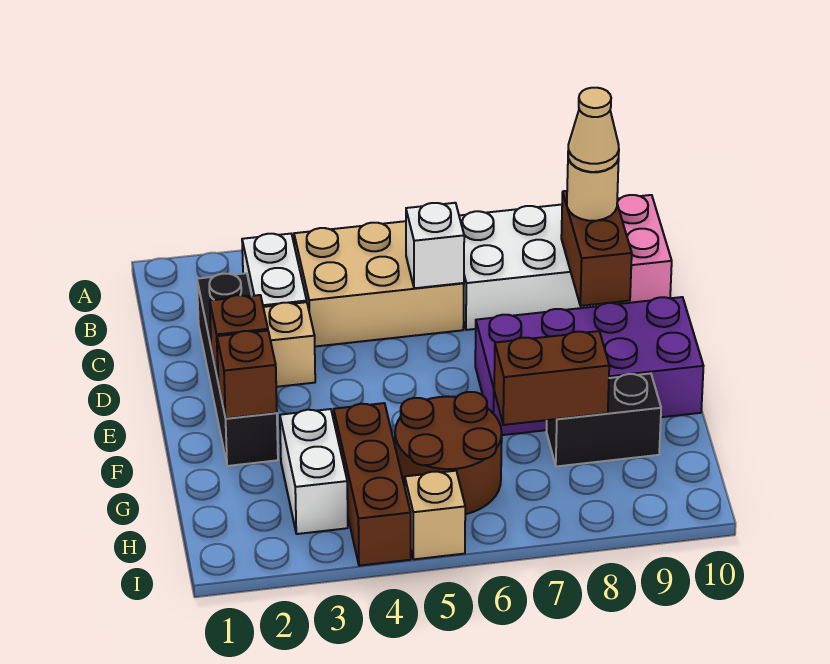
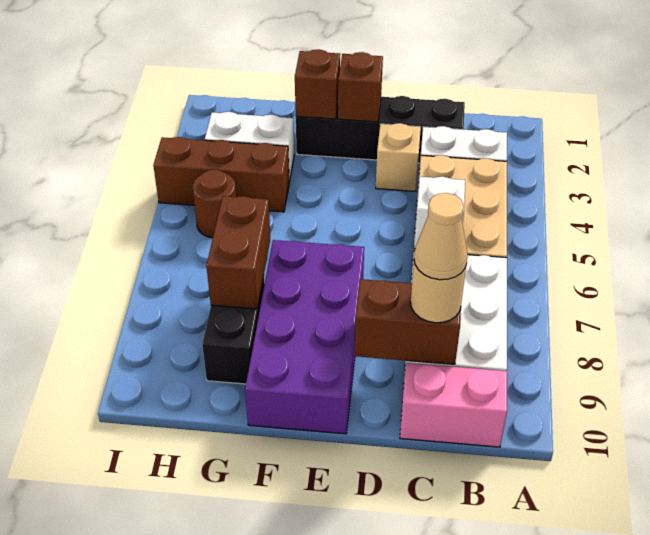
brown 2x2 round brick [395,392,502,514] -> brown 1x1 round brick [193,170,236,238]
tan 1x1 brick [405,471,465,559] -> none

